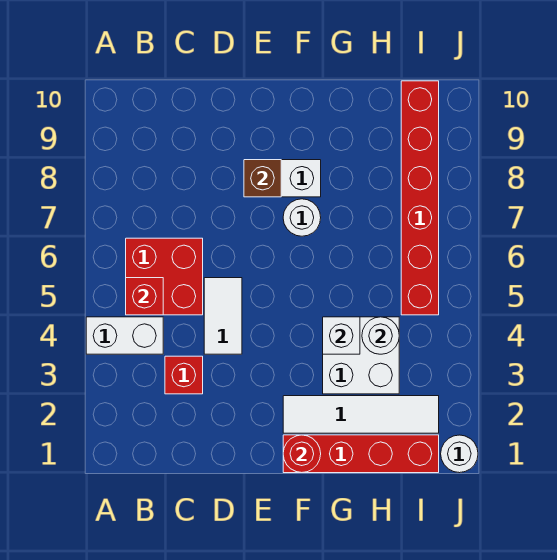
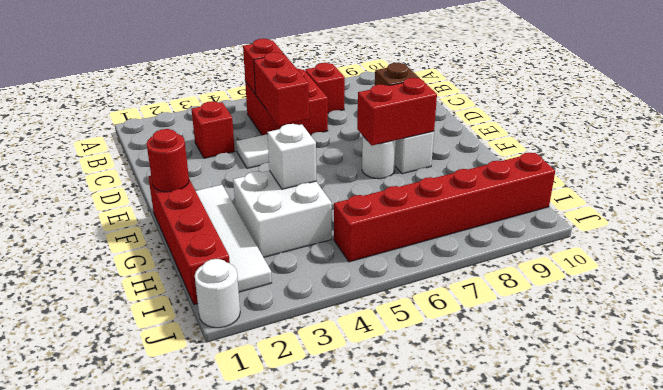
white 1x2 brick [86,317,163,354] -> none
none -> red 1x1 brick [305,63,345,113]
none -> red 1x2 brick [254,52,309,126]
none -> red 1x2 brick [357,78,437,145]
white 1x1 round brick [362,317,399,354] -> none

